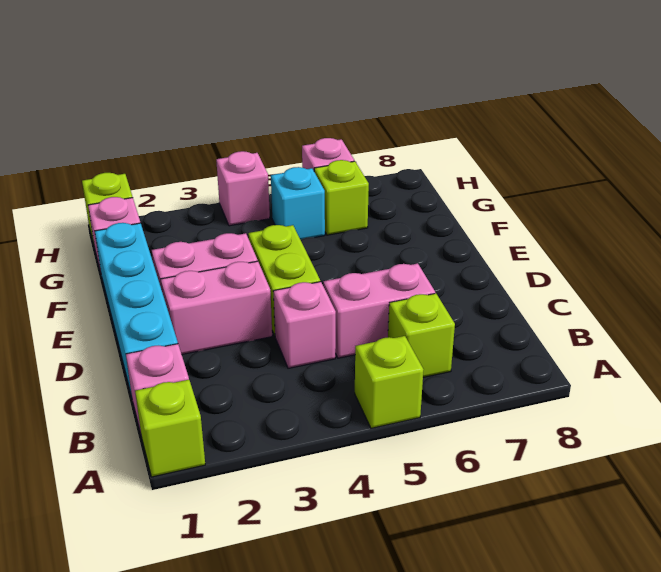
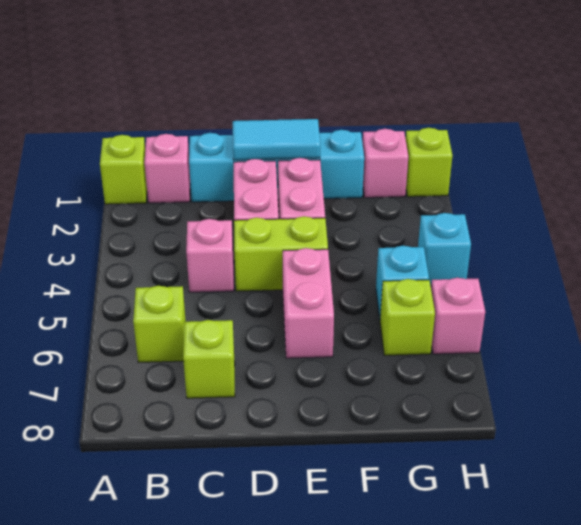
lime 1x1 brick [355,336,423,428] -> lime 1x1 brick moved to [183,320,235,398]
pink 1x2 brick [323,263,435,358] -> pink 1x2 brick moved to [283,248,334,358]
none -> cyan 1x2 tile [233,119,320,160]
pink 1x1 brick [216,151,270,226] -> cyan 1x1 brick [418,213,471,286]

